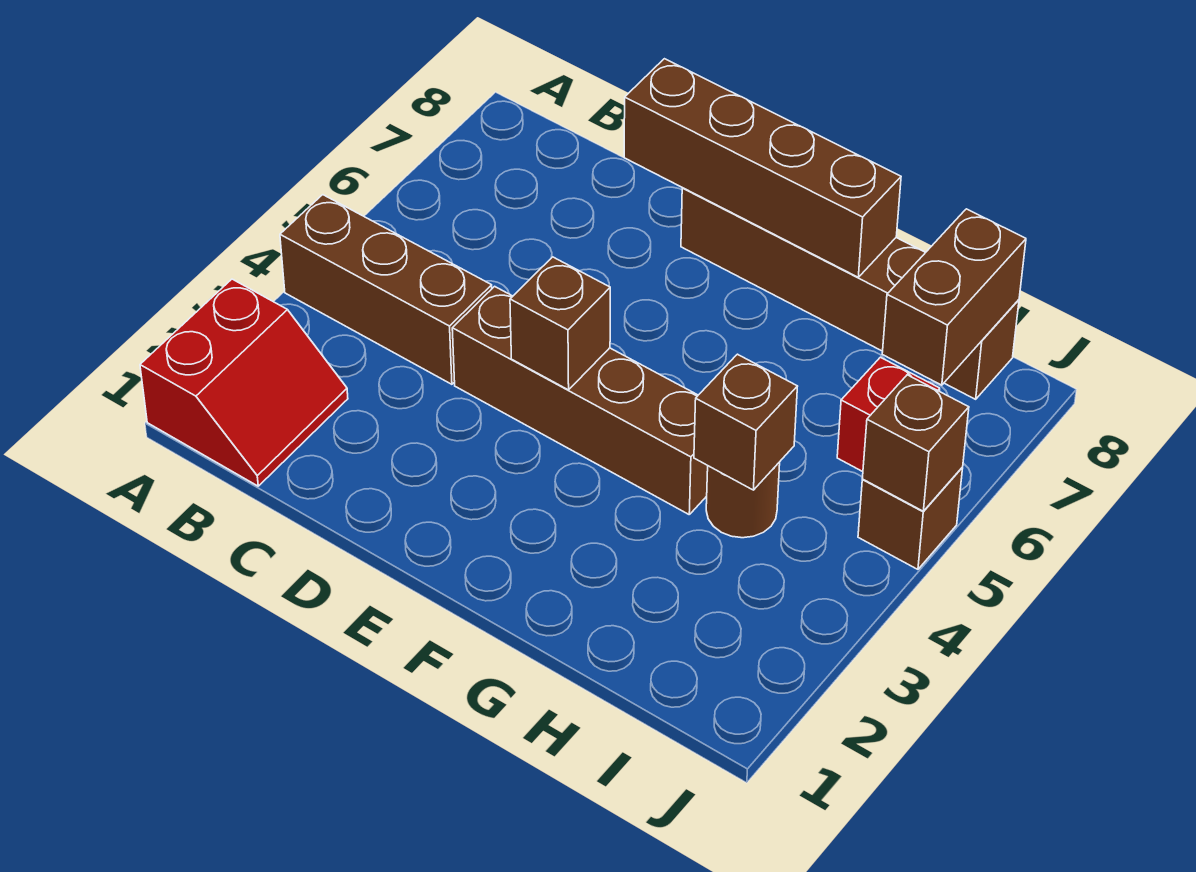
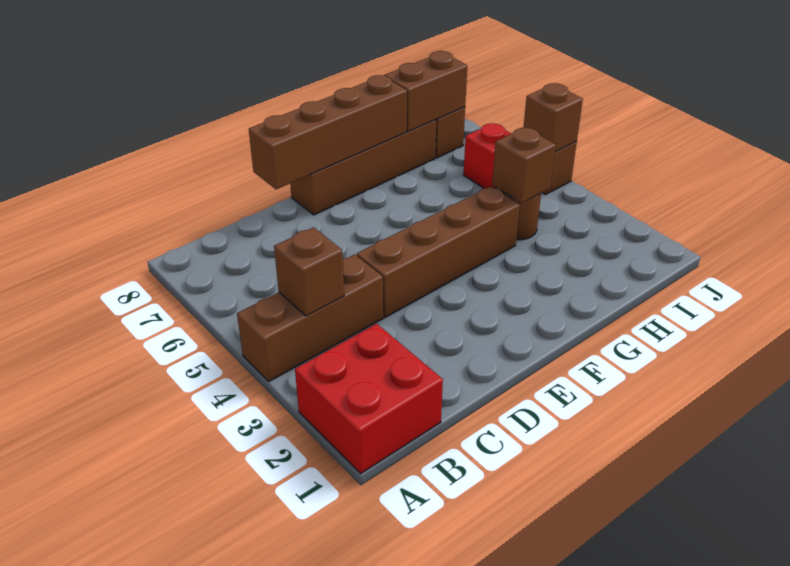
red 2x2 slope [140,279,348,486] -> red 2x2 brick [295,324,443,473]
brown 1x1 brick [510,257,610,390] -> brown 1x1 brick moved to [274,227,344,316]
brown 1x2 brick [882,209,1026,385] -> brown 1x2 brick turned to [384,51,467,131]

